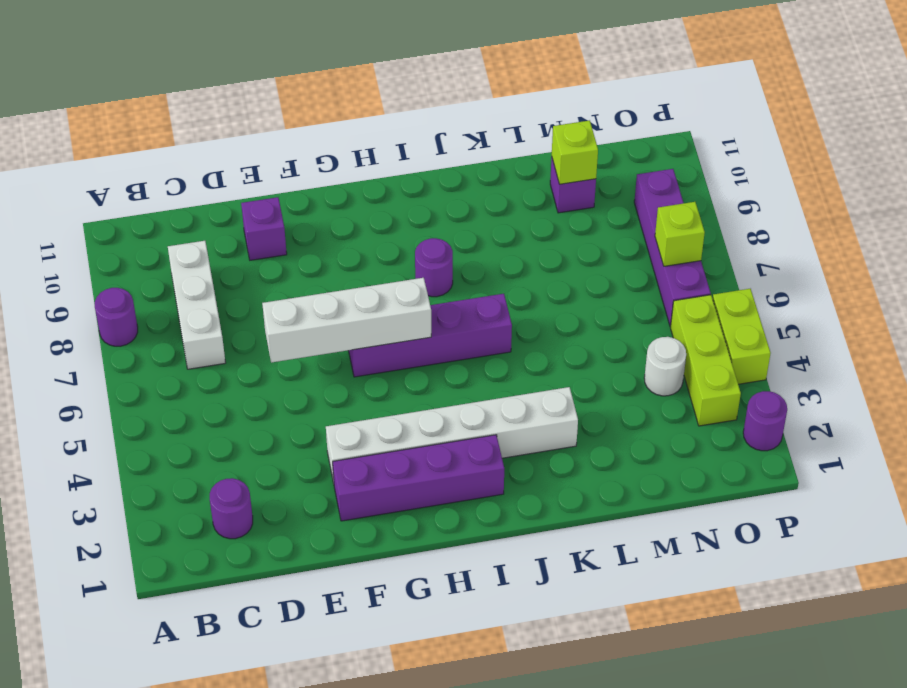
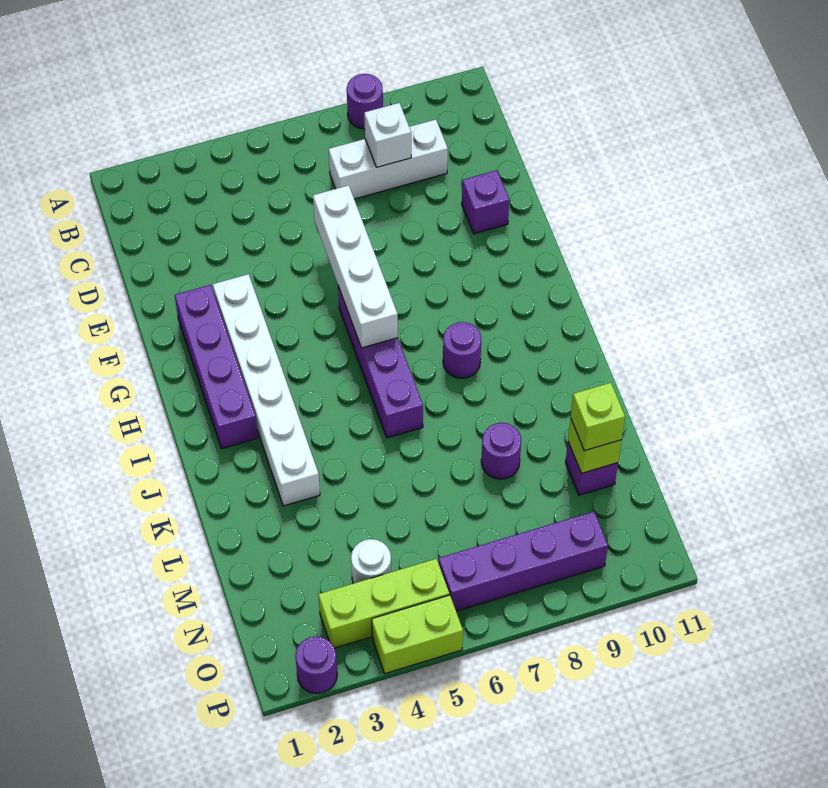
purple 1x1 round brick [210,478,253,539] -> purple 1x1 round brick moved to [481,423,521,479]
none -> white 1x1 brick [364,103,411,167]
lime 1x1 brick [655,202,705,266] -> lime 1x1 brick moved to [571,383,625,451]

